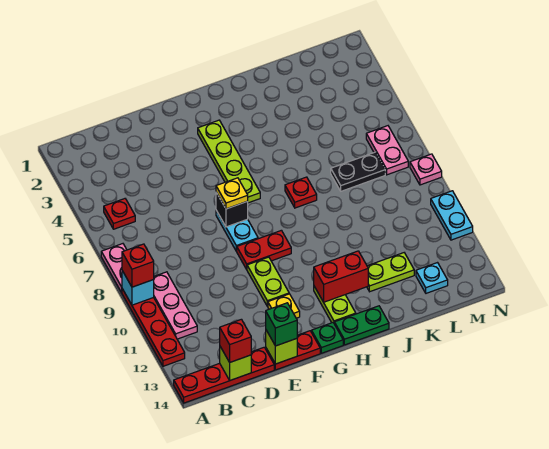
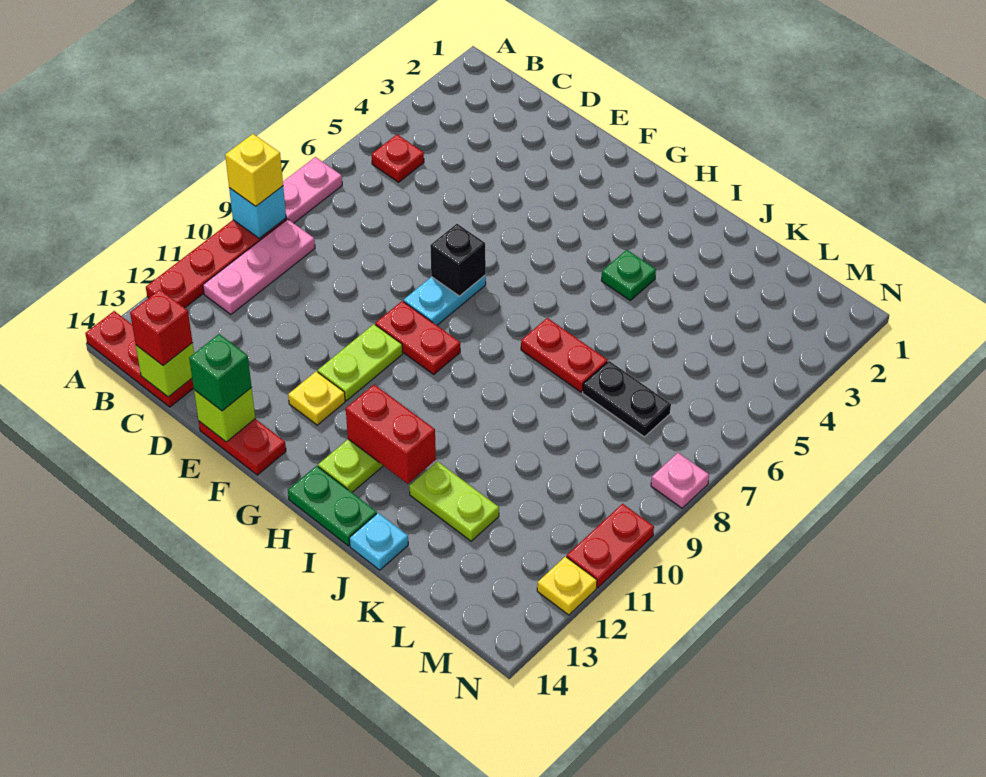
red 1x1 brick [122,244,154,287] -> yellow 1x1 brick [225,134,283,206]
red 1x4 plate [174,347,274,403] -> red 1x3 plate [85,311,194,407]
yellow 1x1 plate [216,178,248,209] -> yellow 1x1 plate moved to [537,557,597,615]
lime 1x4 plate [198,120,260,203] -> none
green 1x1 plate [311,323,343,353] -> green 1x1 plate moved to [601,250,656,300]
red 1x1 plate [285,177,317,208] -> red 1x2 plate [521,318,608,392]
cyan 1x1 plate [416,263,448,293] -> cyan 1x1 plate moved to [349,513,408,570]
pink 1x2 plate [366,126,408,175] -> none
cyan 1x2 plate [431,191,473,240] -> red 1x2 plate [567,504,654,588]

